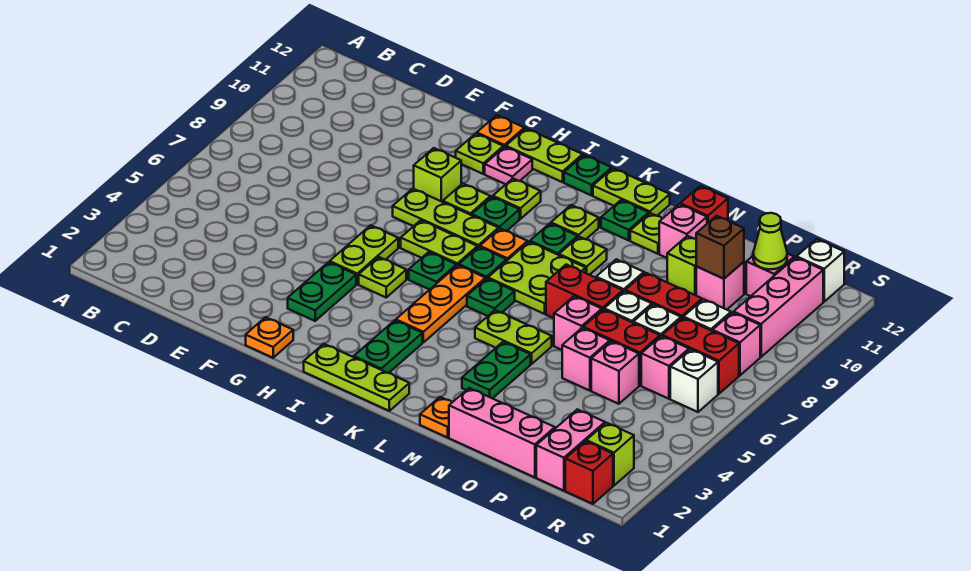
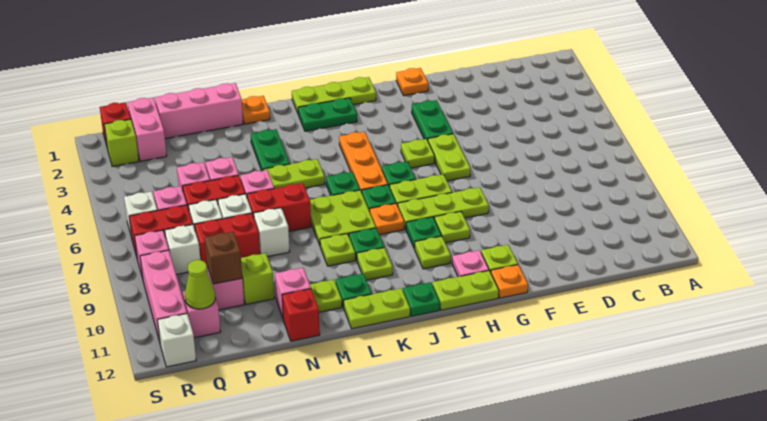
lime 1x1 brick [413,148,461,202] -> none
green 1x2 plate [354,320,422,373] -> green 1x2 plate turned to [298,98,357,131]

